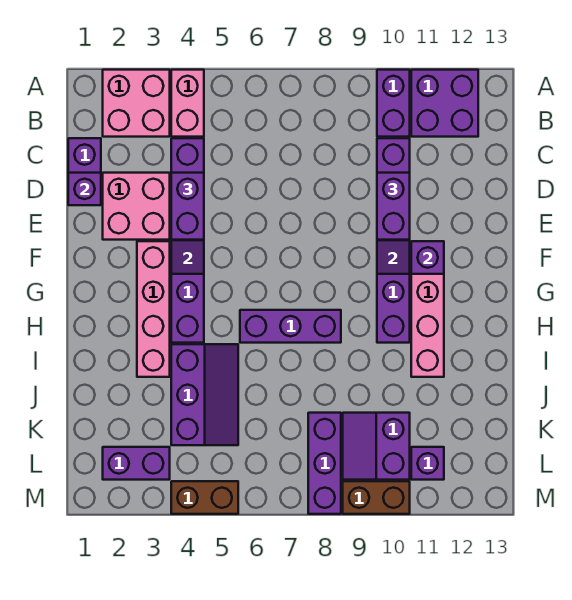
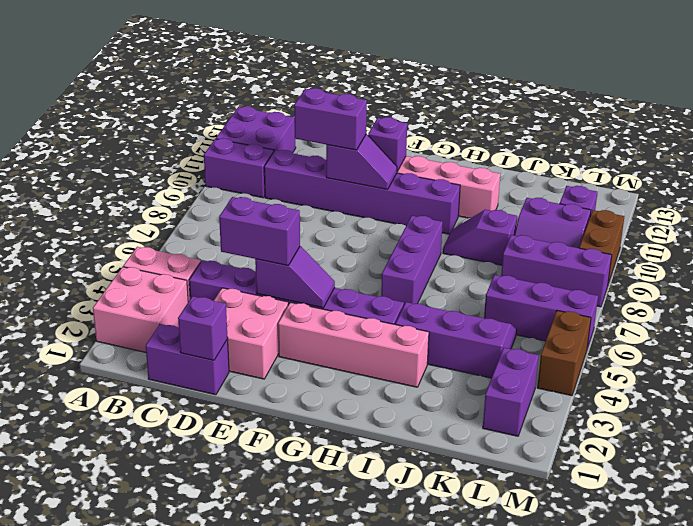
none -> purple 1x2 slope [443,210,517,265]
none -> purple 1x3 brick [484,275,598,349]

